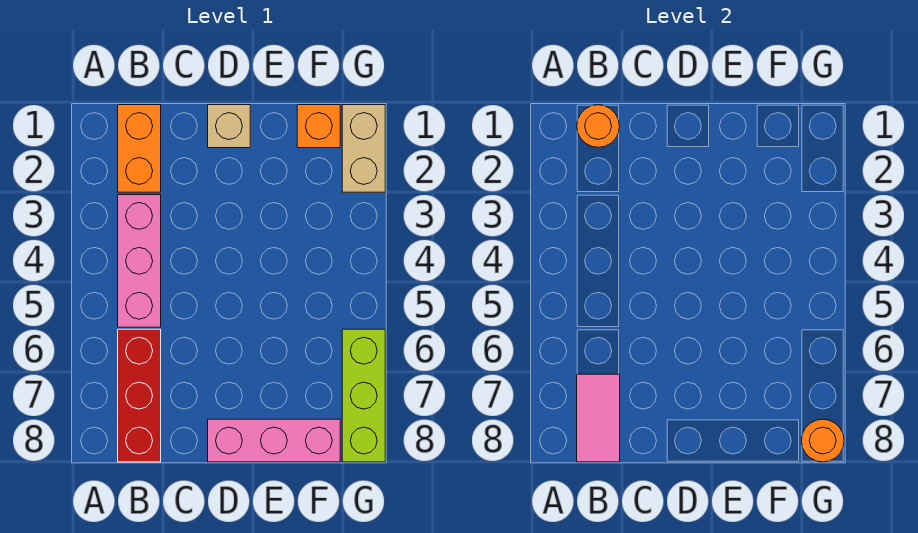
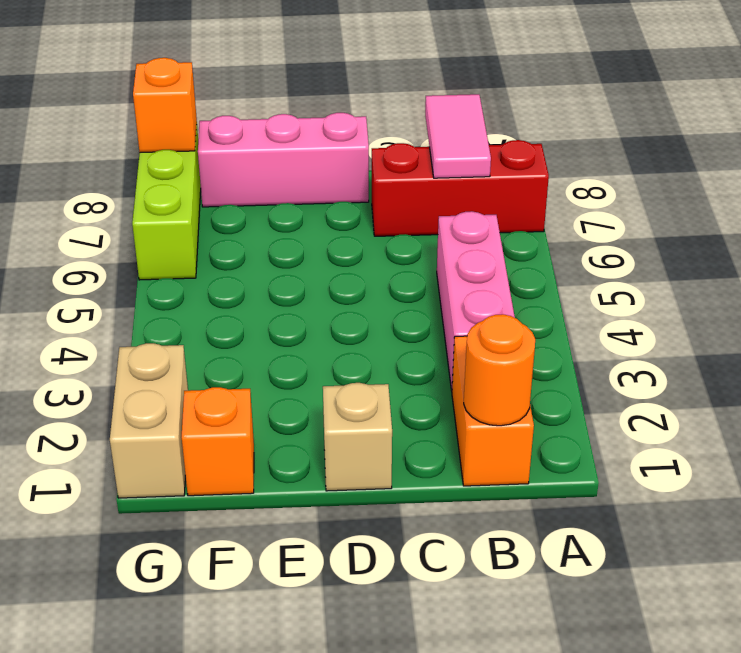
red 1x3 brick [118,329,161,462] -> red 1x3 brick turned to [372,140,549,236]
orange 1x1 round brick [801,419,844,462] -> orange 1x1 brick [133,58,197,153]

